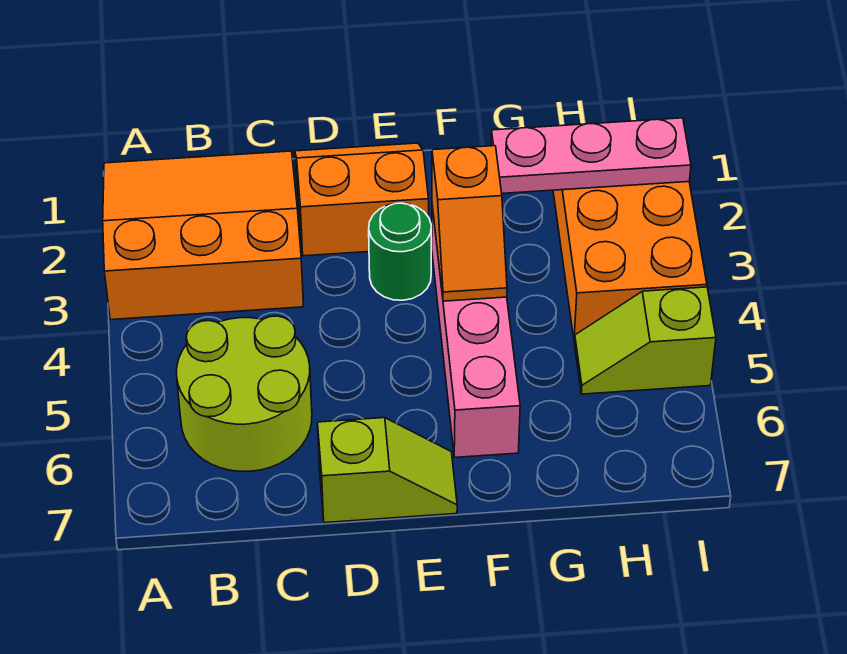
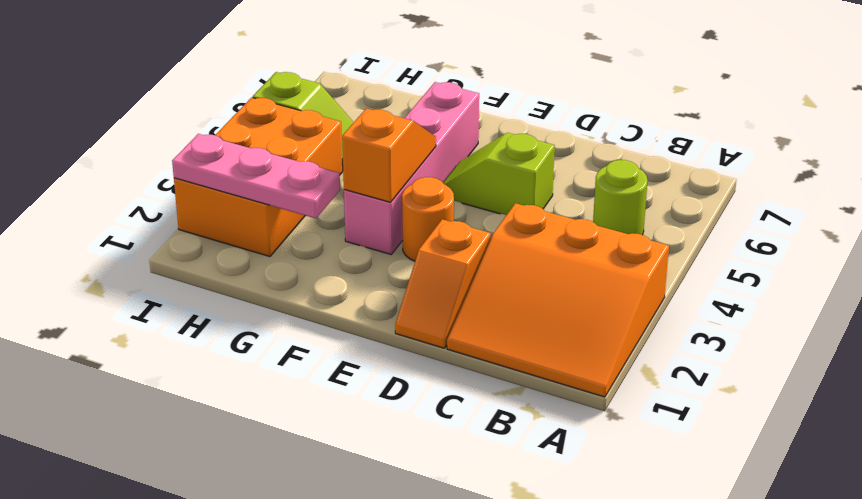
lime 2x2 round brick [176,316,312,471] -> lime 1x1 round brick [593,160,648,235]
orange 2x2 slope [295,143,429,256] -> orange 1x2 slope [395,219,491,348]
lime 1x2 slope [318,418,457,523] -> lime 1x2 slope moved to [443,133,555,215]
green 1x1 round brick [369,203,431,300] -> orange 1x1 round brick [402,177,454,261]

